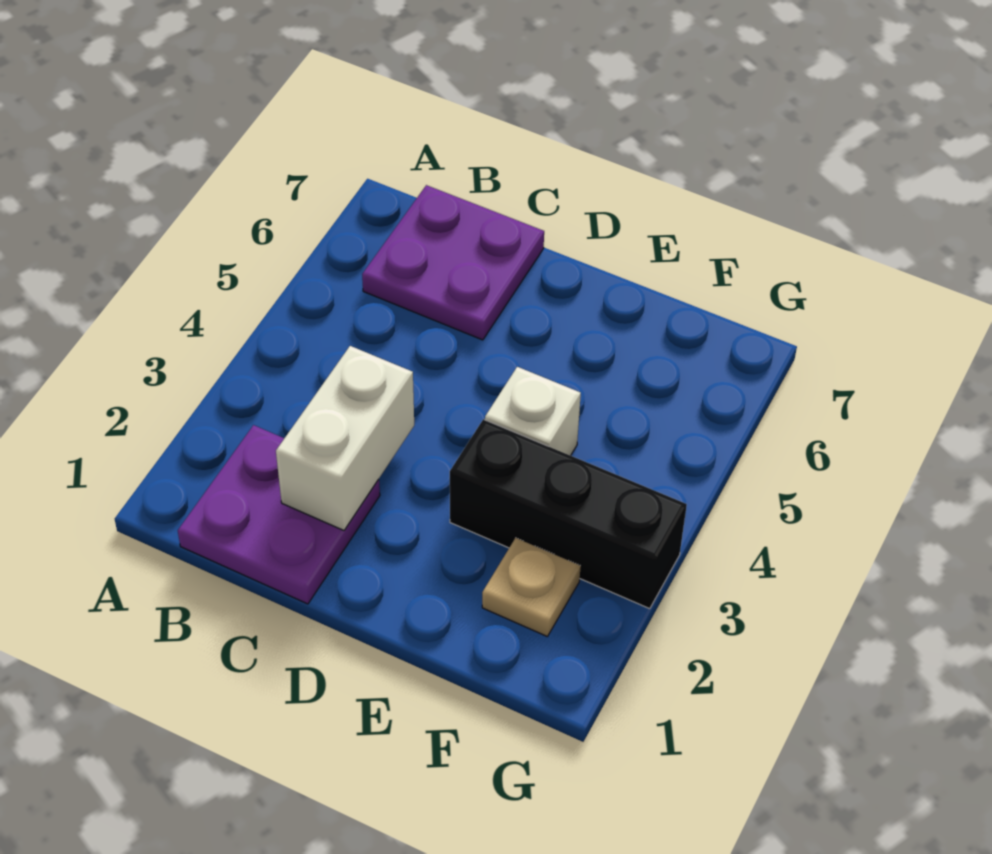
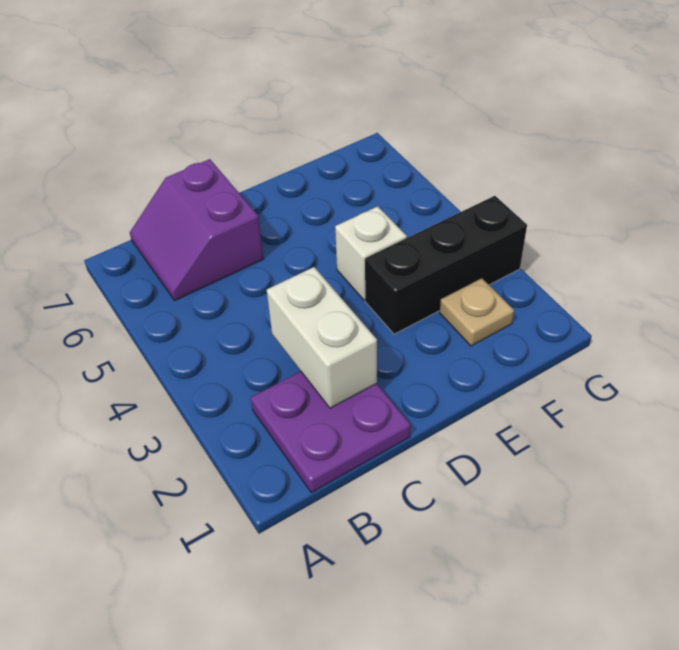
purple 2x2 plate [362,185,544,340] -> purple 2x2 slope [130,159,264,300]

